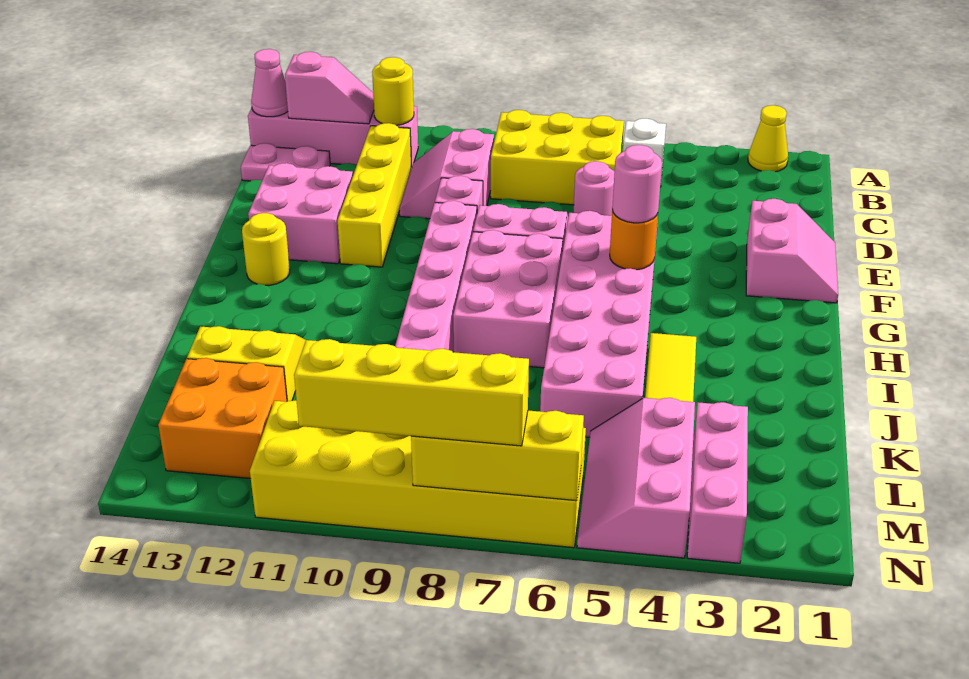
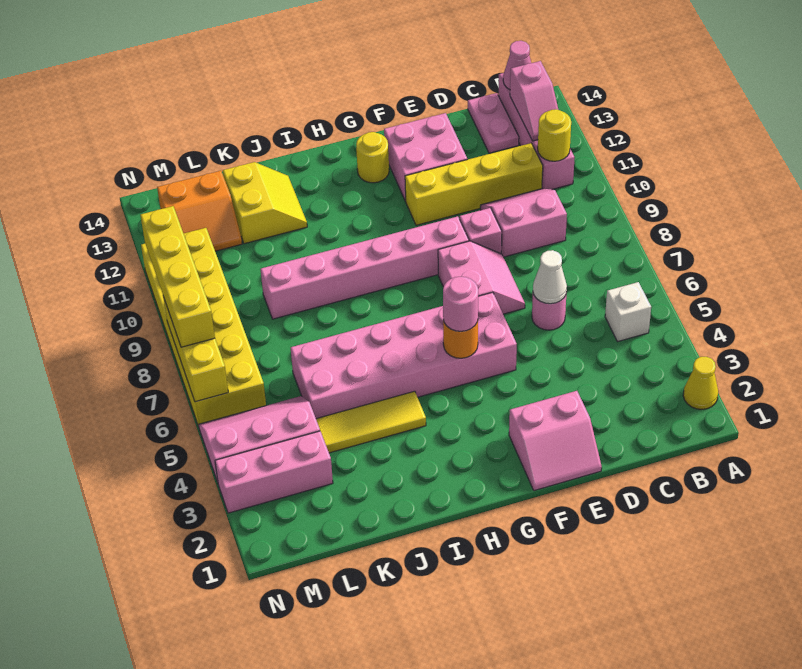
yellow 2x3 brick [491,110,624,205] -> none
none -> white 1x1 cone [533,250,567,304]
pink 2x3 brick [453,230,563,368] -> none
orange 2x2 brick [158,358,287,479] -> orange 2x2 slope [157,171,242,251]

